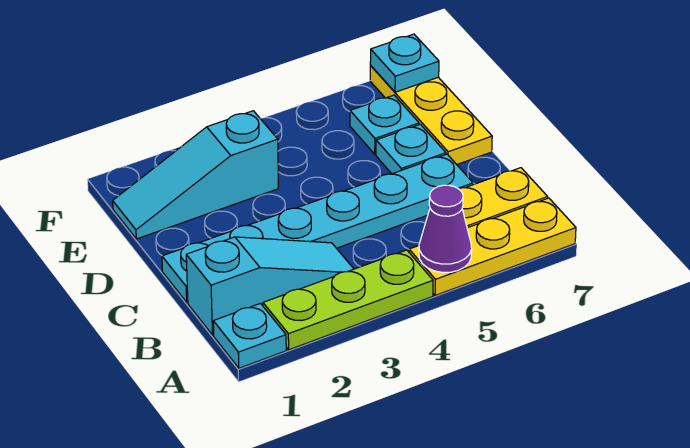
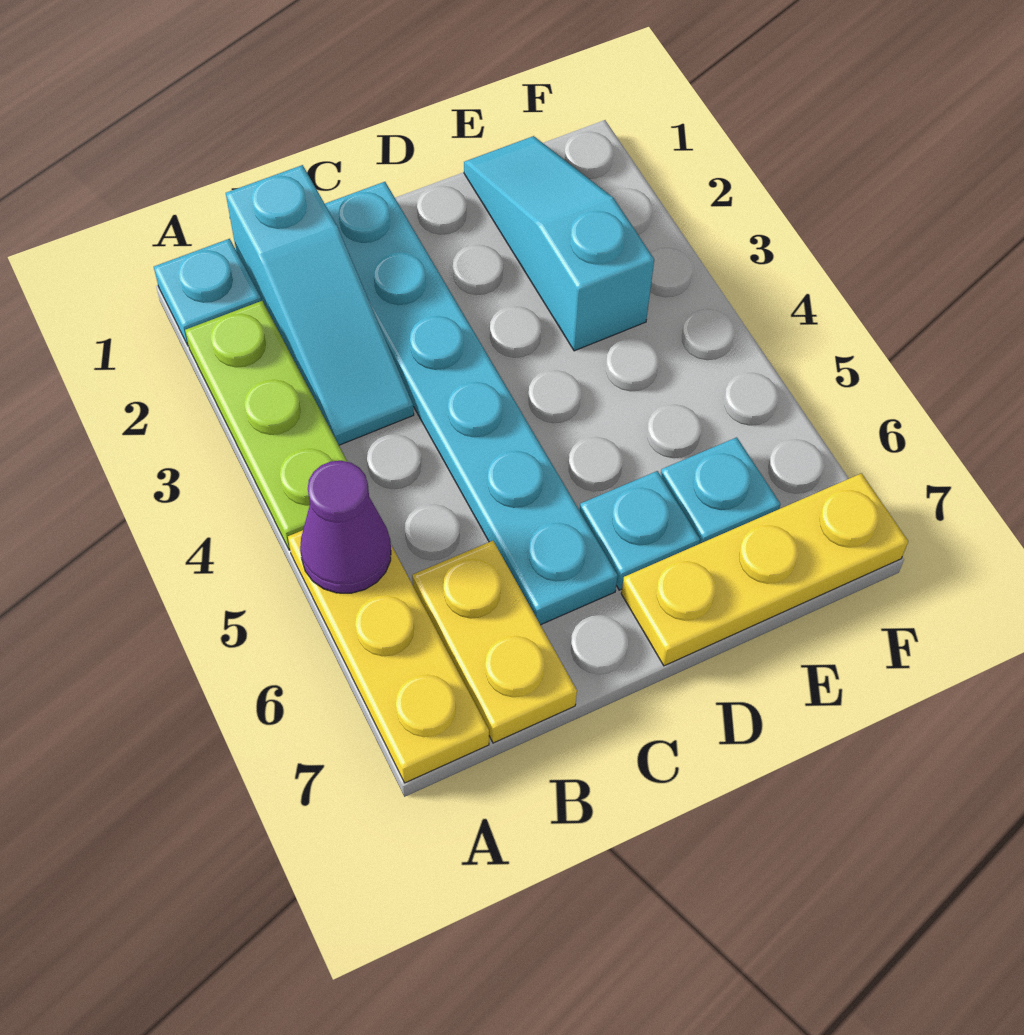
cyan 1x1 plate [370,34,439,92] -> none

